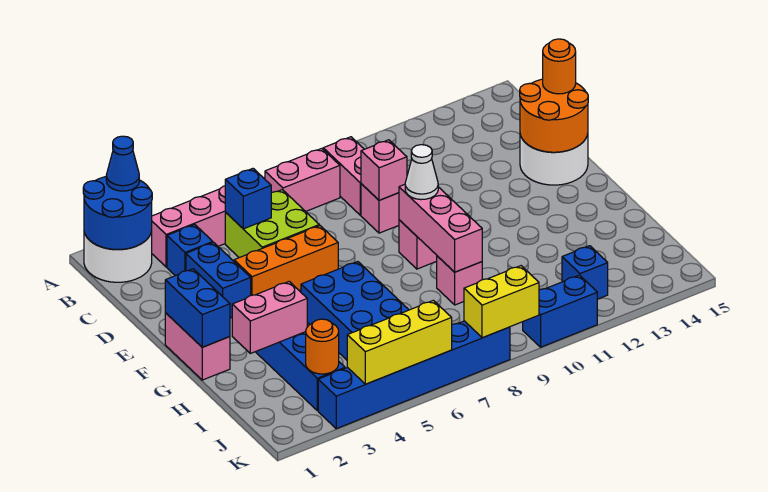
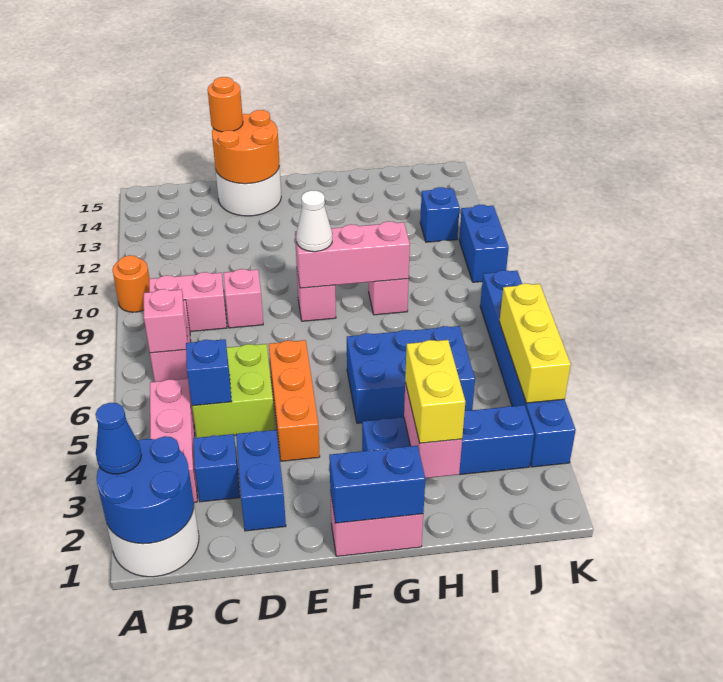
blue 1x2 brick [186,242,251,318] -> blue 1x2 brick turned to [236,430,286,531]
pink 1x1 brick [361,140,407,200] -> pink 1x1 brick moved to [144,289,187,353]
orange 1x1 round brick [306,319,339,374] -> orange 1x1 round brick moved to [112,255,149,312]
yellow 1x2 brick [464,266,539,338] -> yellow 1x2 brick moved to [405,340,465,443]

